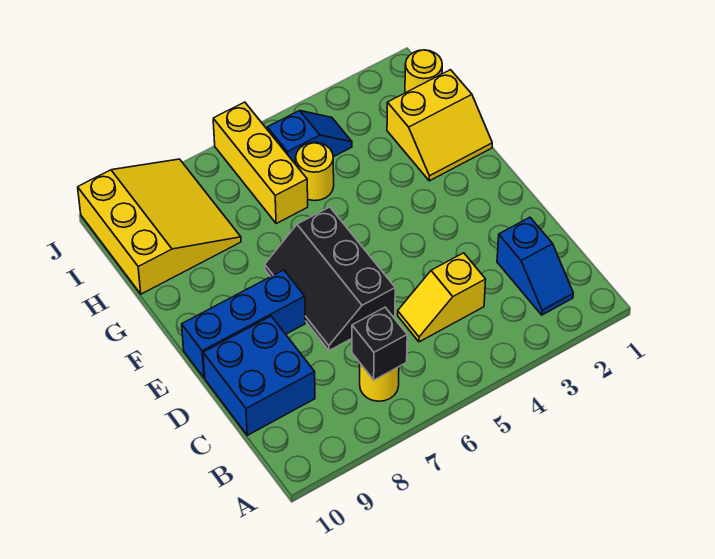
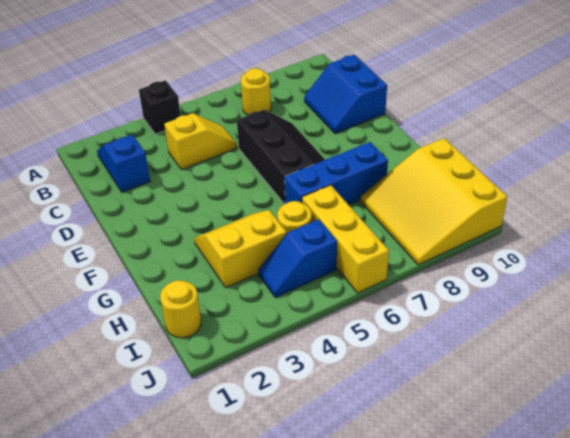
black 1x1 brick [352,307,407,380] -> black 1x1 brick moved to [139,80,181,134]
blue 2x2 brick [203,316,315,435] -> blue 2x2 slope [304,55,387,134]
blue 1x3 brick [182,270,305,378] -> blue 1x3 brick moved to [285,142,388,205]
yellow 2x2 slope [387,70,492,181] -> yellow 2x2 slope moved to [194,210,287,288]

